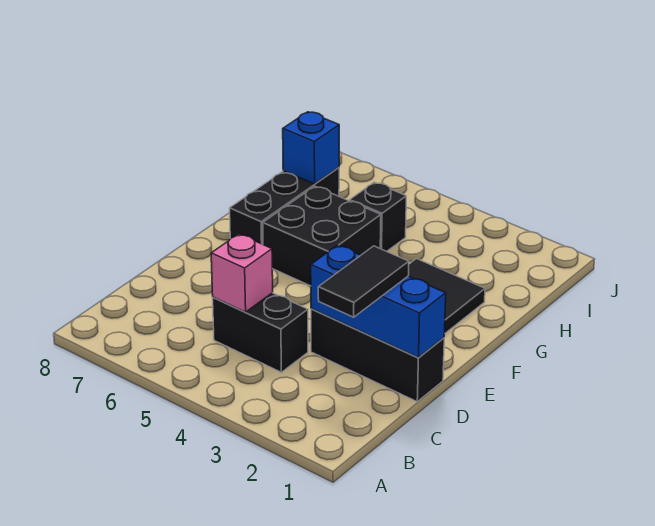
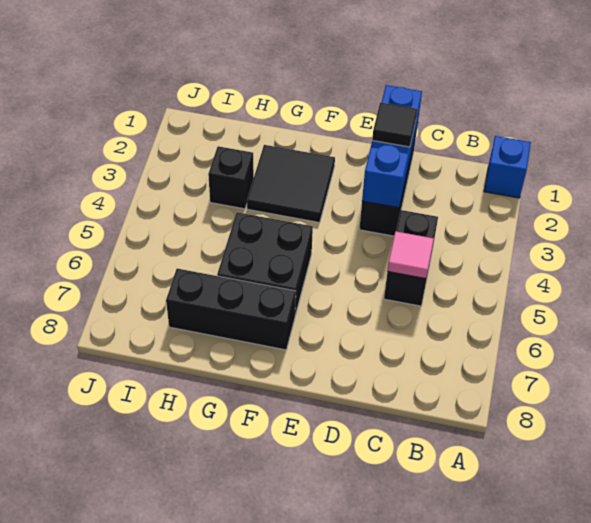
black 1x2 tile [318,246,409,317] -> black 1x1 tile [372,102,417,147]
pink 1x1 brick [211,234,273,312] -> pink 1x1 tile [387,232,434,279]
black 1x1 brick [350,182,406,251] -> black 1x1 brick moved to [208,146,254,209]
blue 1x1 brick [283,112,339,184] -> blue 1x1 brick moved to [484,136,531,198]

